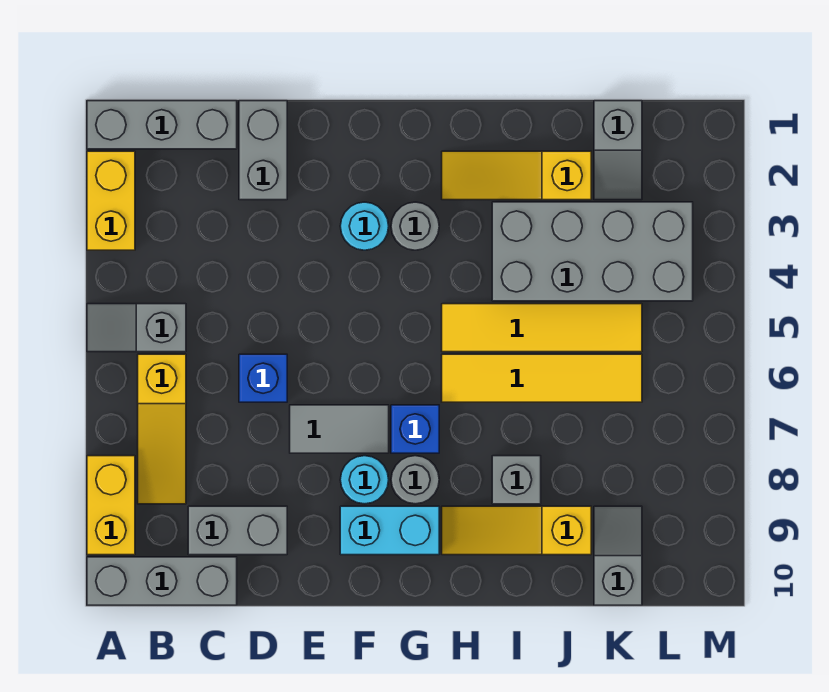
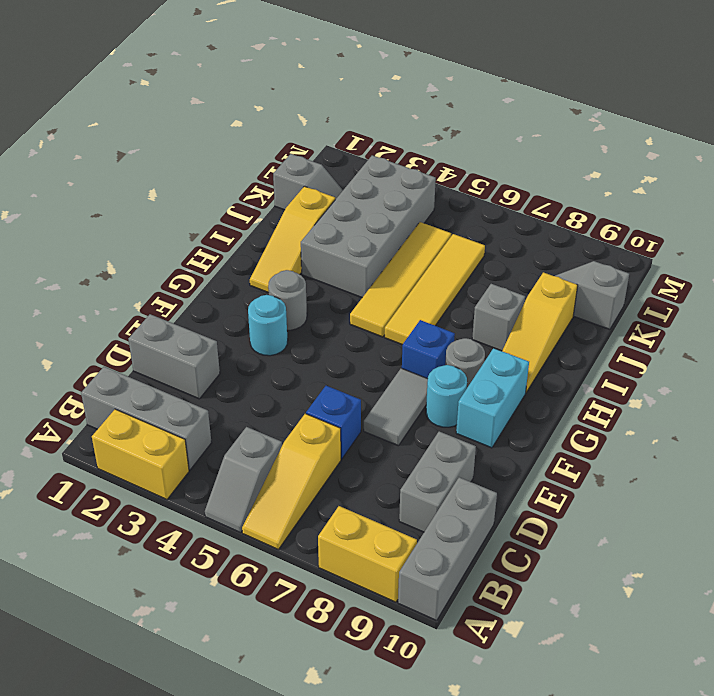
grey 1x3 brick [87,101,237,149] -> grey 1x3 brick turned to [81,367,211,470]
yellow 1x3 slope [138,354,186,504] -> yellow 1x3 slope turned to [242,414,341,549]

